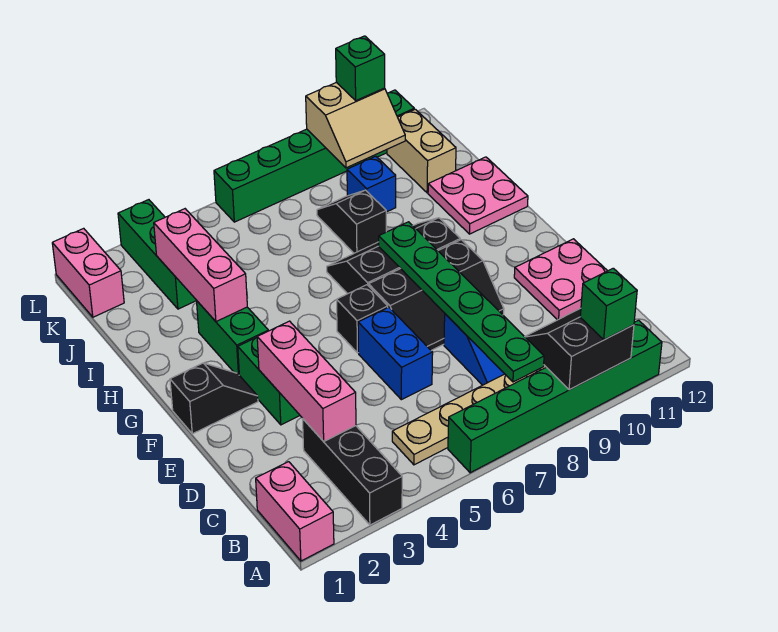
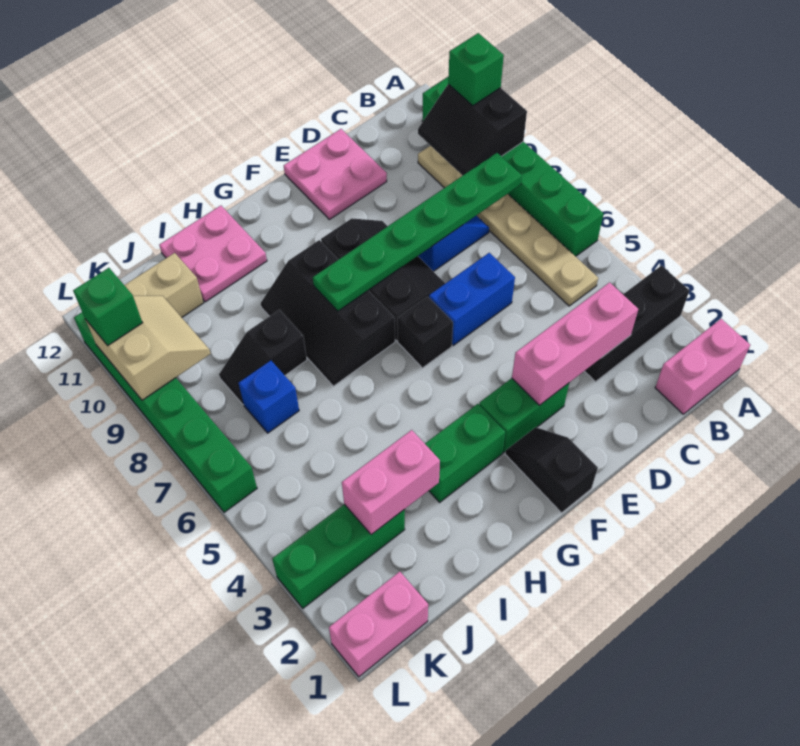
pink 1x3 brick [154,209,247,322] -> pink 1x2 brick [342,430,440,535]
blue 1x1 brick [347,156,396,212] -> blue 1x1 brick moved to [239,361,299,433]

